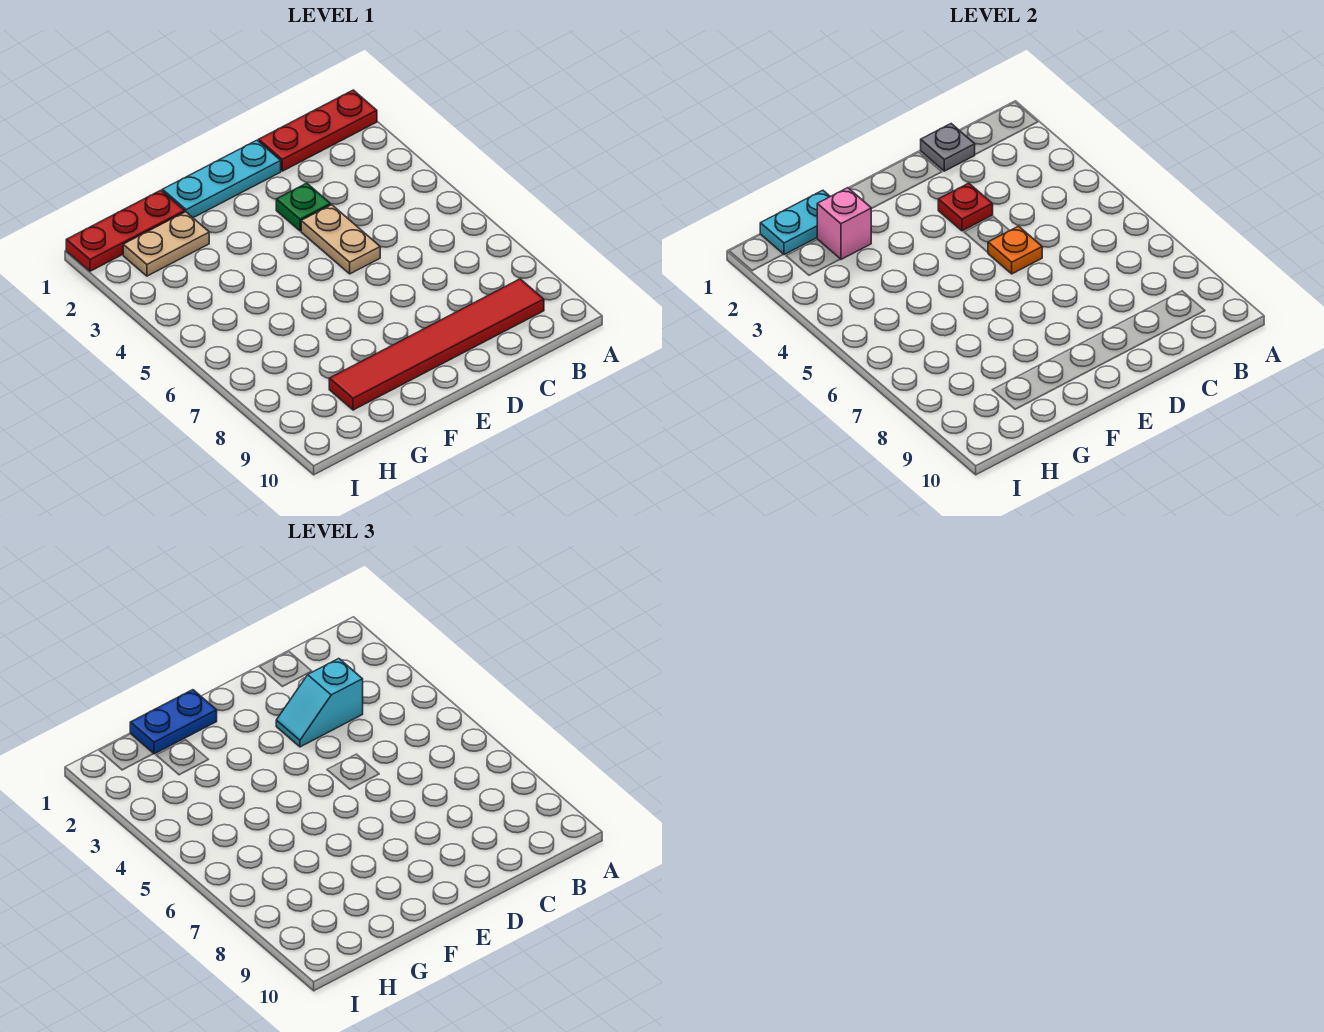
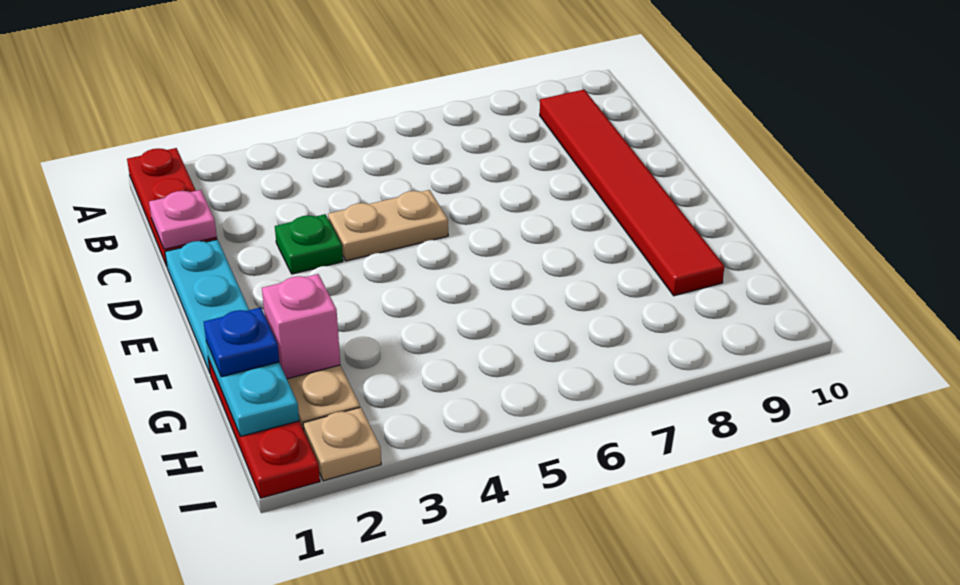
grey 1x1 plate [921,124,975,171] -> pink 1x1 plate [149,190,217,249]
cyan 1x2 slope [276,659,363,747] -> none
red 1x1 plate [938,183,993,231] -> none
orange 1x1 plate [988,226,1042,274] -> none
blue 1x2 plate [130,690,217,754] -> blue 1x1 plate [204,307,279,377]
none -> tan 1x1 plate [303,407,381,481]

